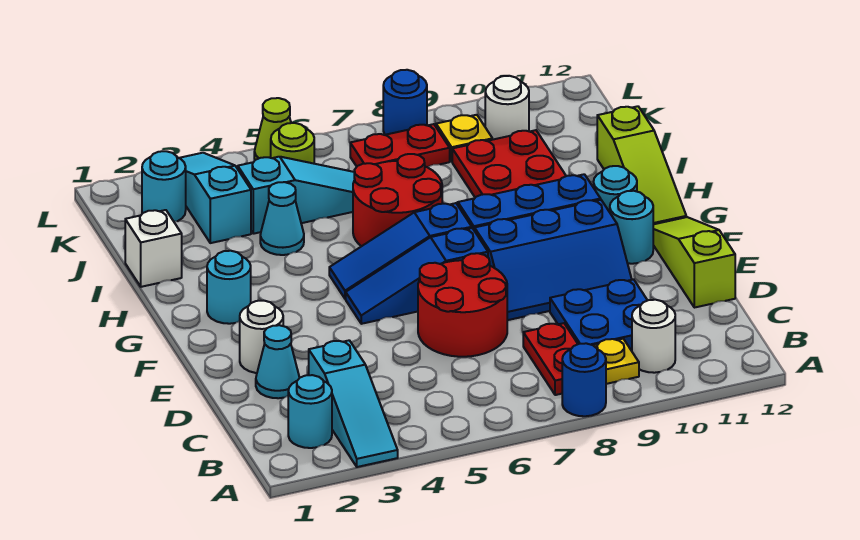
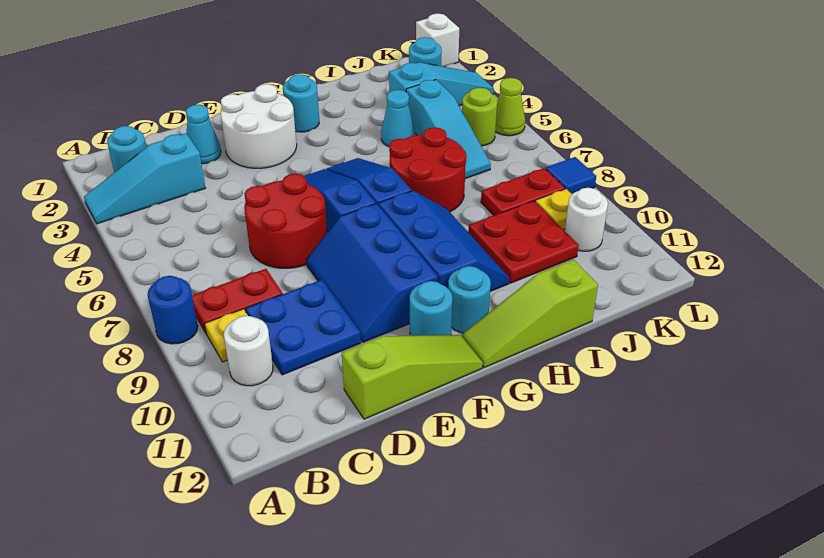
white 1x1 round brick [240,300,283,373] -> white 2x2 round brick [221,84,297,168]
white 1x1 brick [125,210,182,287] -> white 1x1 brick moved to [416,13,459,67]
red 1x2 plate [350,124,450,167] -> red 1x2 plate turned to [481,168,565,215]
blue 1x1 round brick [383,70,427,135] -> blue 1x1 tile [546,157,596,194]

